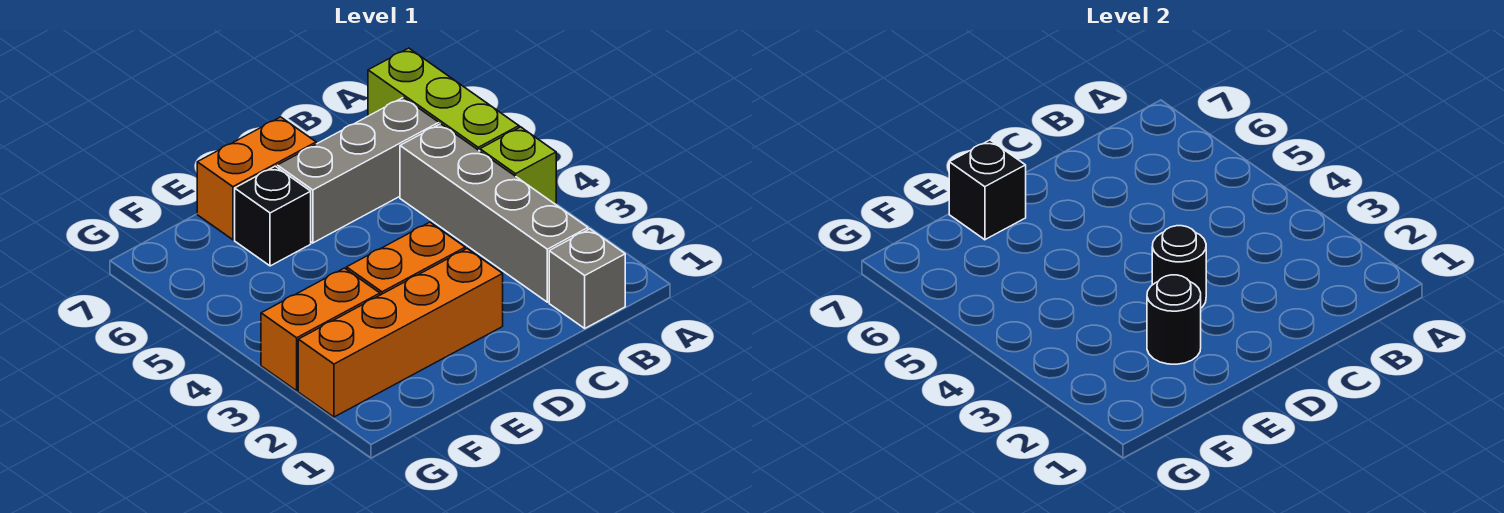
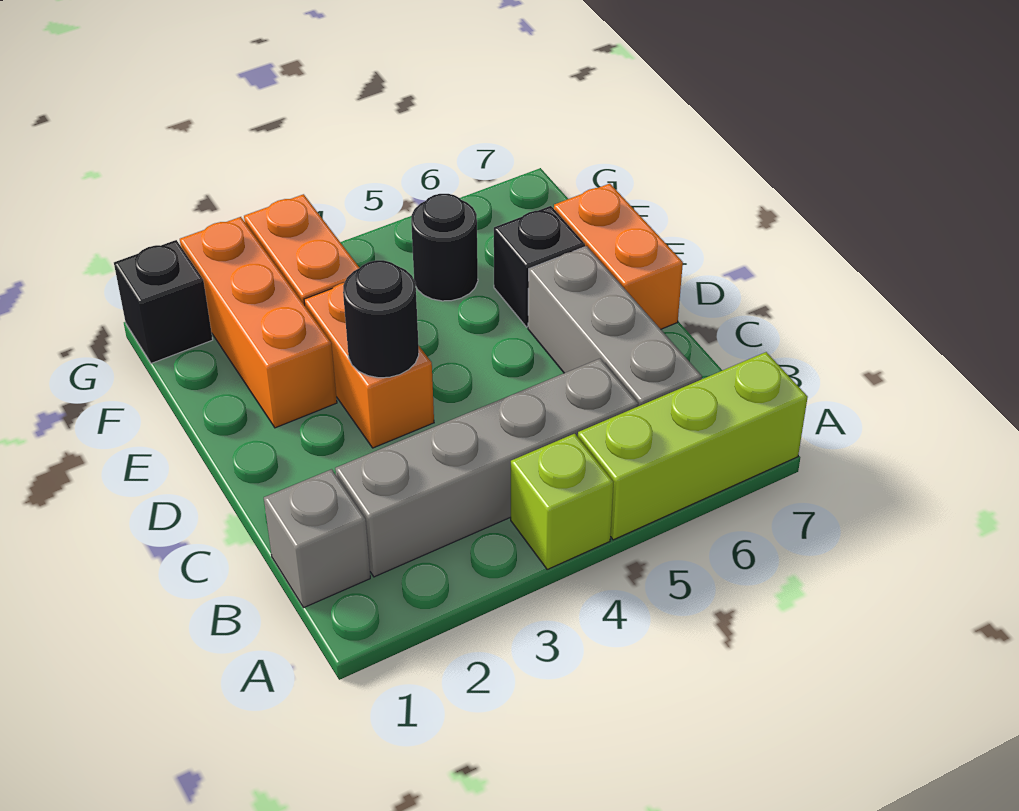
orange 1x4 brick [298,249,503,417] -> orange 1x3 brick [180,217,337,428]
black 1x1 round brick [1147,275,1201,364] -> black 1x1 round brick moved to [411,194,478,301]
black 1x1 brick [949,140,1026,240] -> black 1x1 brick moved to [114,240,213,363]

